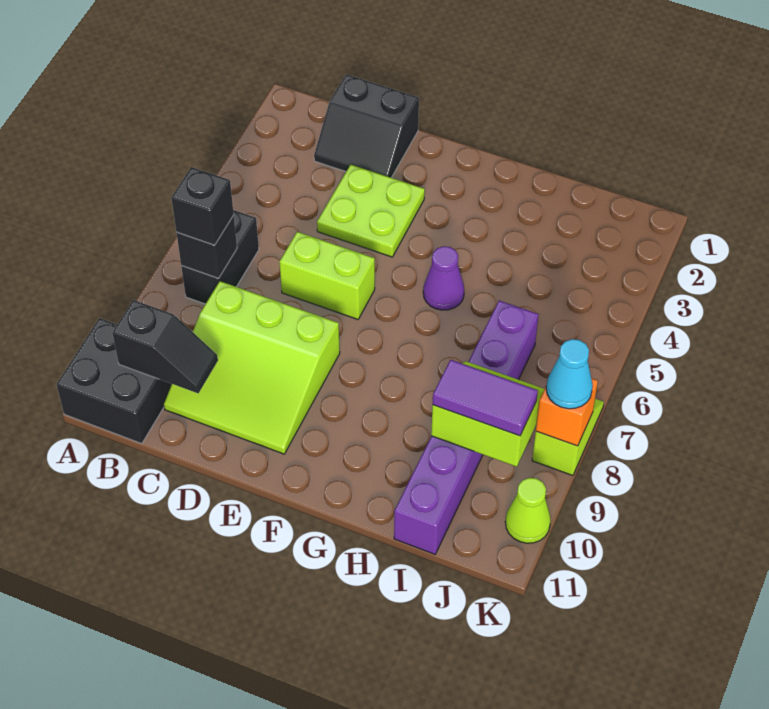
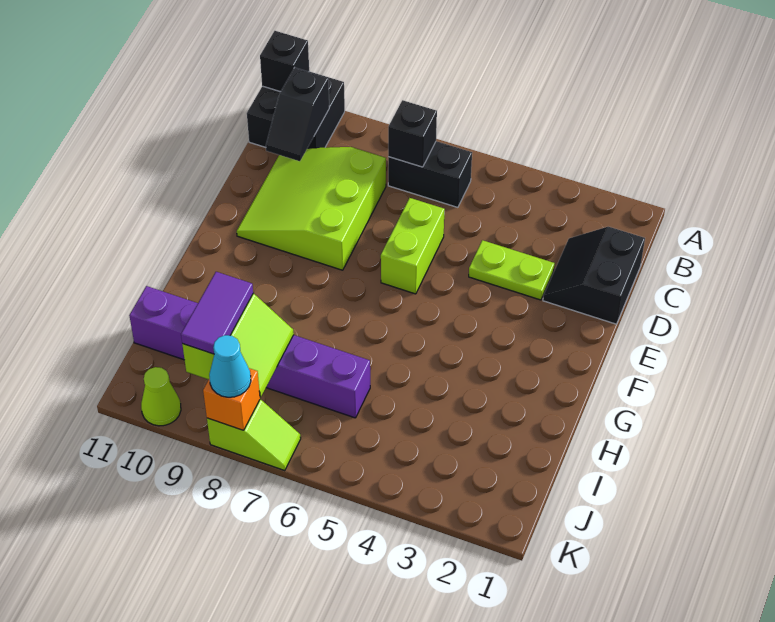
black 1x1 brick [171,167,234,245] -> black 1x1 brick moved to [260,31,309,92]
lime 2x2 plate [317,165,425,257] -> lime 1x2 plate [469,240,554,300]
purple 1x1 cone [423,246,464,310] -> none

